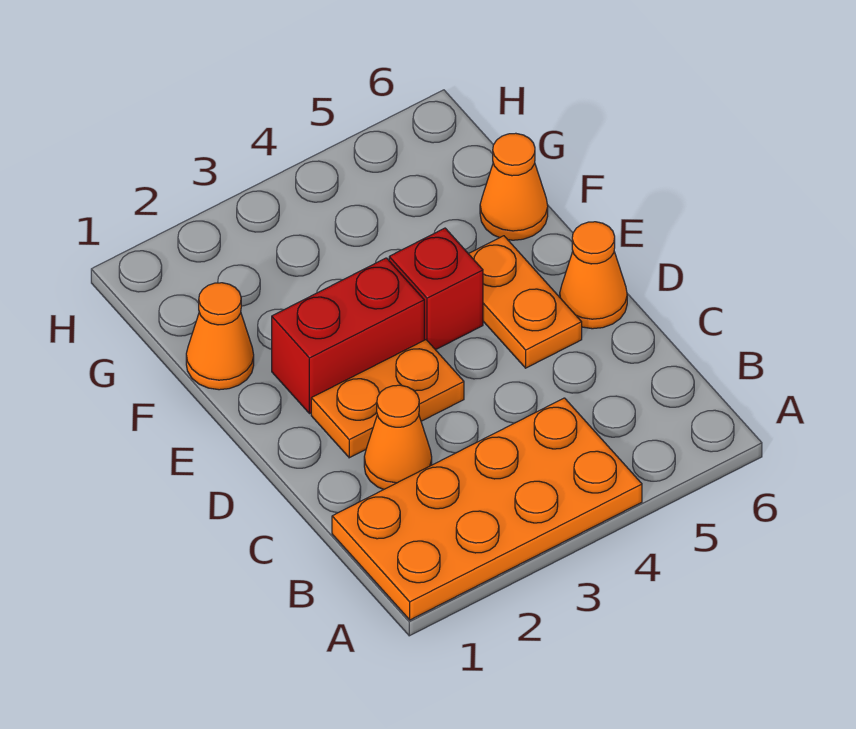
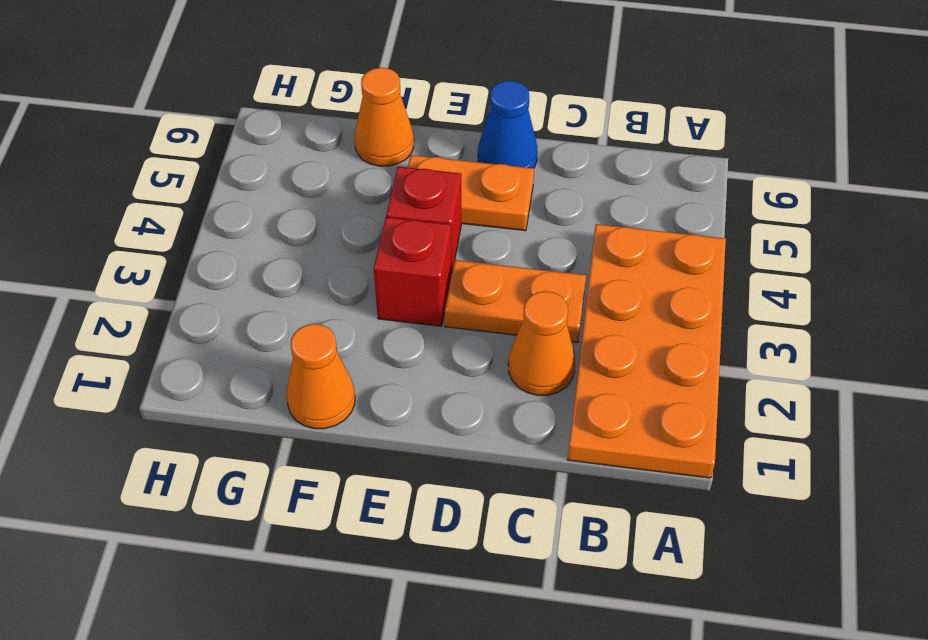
orange 1x2 plate [311,340,464,458] -> orange 1x2 plate turned to [445,260,586,342]
orange 1x1 cone [560,222,627,329] -> blue 1x1 cone [478,81,538,168]
red 1x2 brick [272,258,424,414] -> red 1x1 brick [374,217,452,326]

